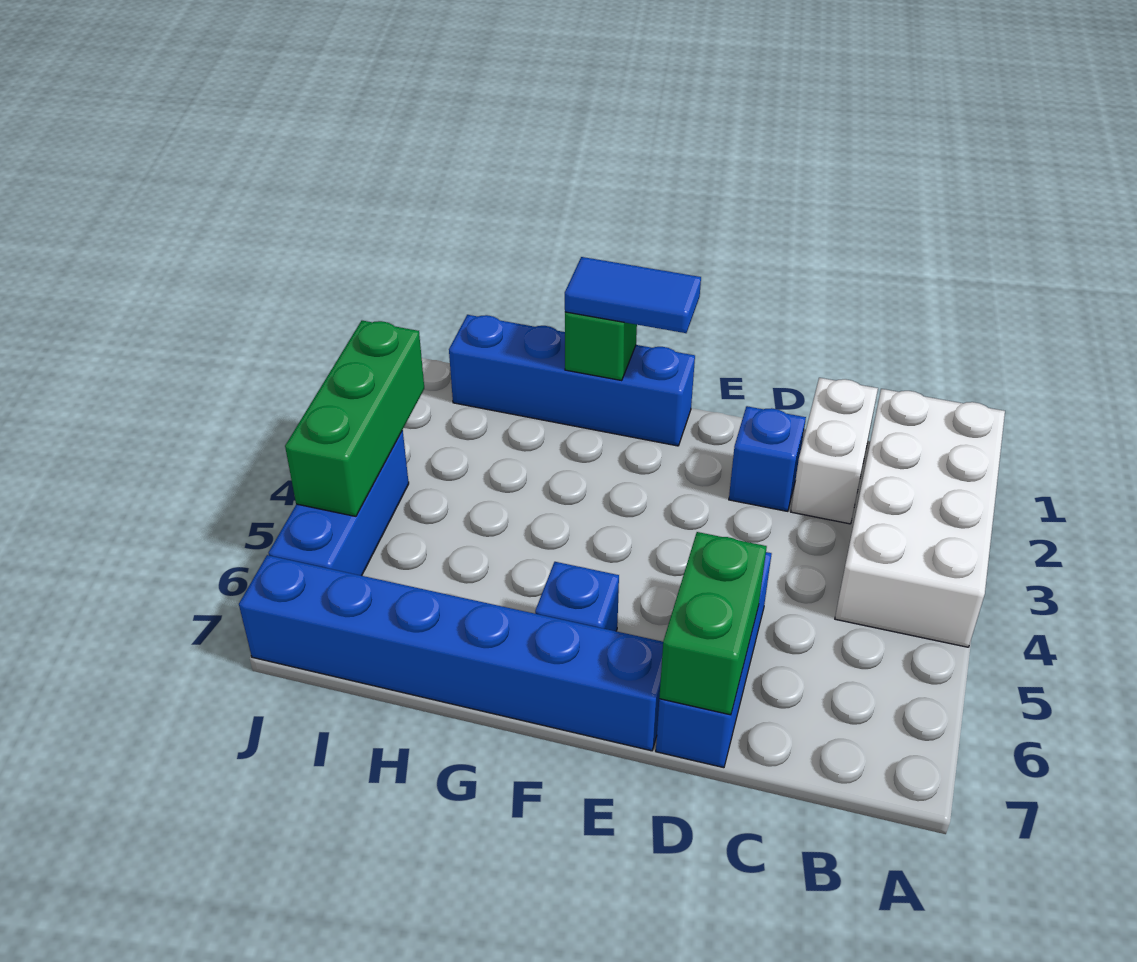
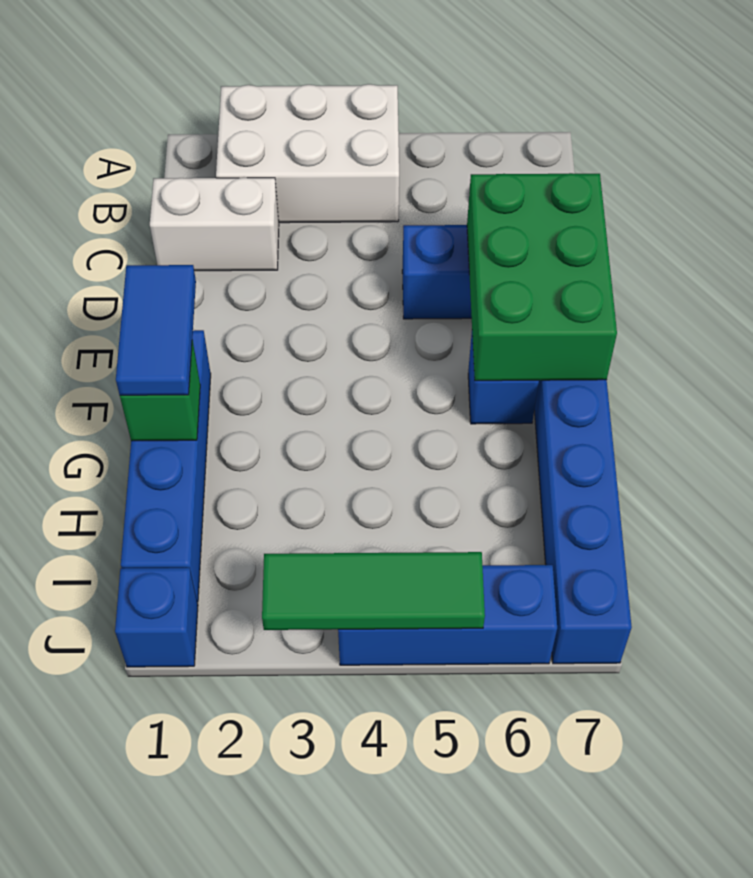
white 2x4 brick [835,389,1005,647] -> white 2x3 brick [216,84,399,223]
blue 1x1 brick [729,406,806,511] -> blue 1x1 brick moved to [115,568,198,667]
green 1x2 brick [659,532,767,715] -> green 2x3 brick [467,173,617,381]
green 1x3 brick [285,321,424,516] -> green 1x3 tile [262,552,485,630]

